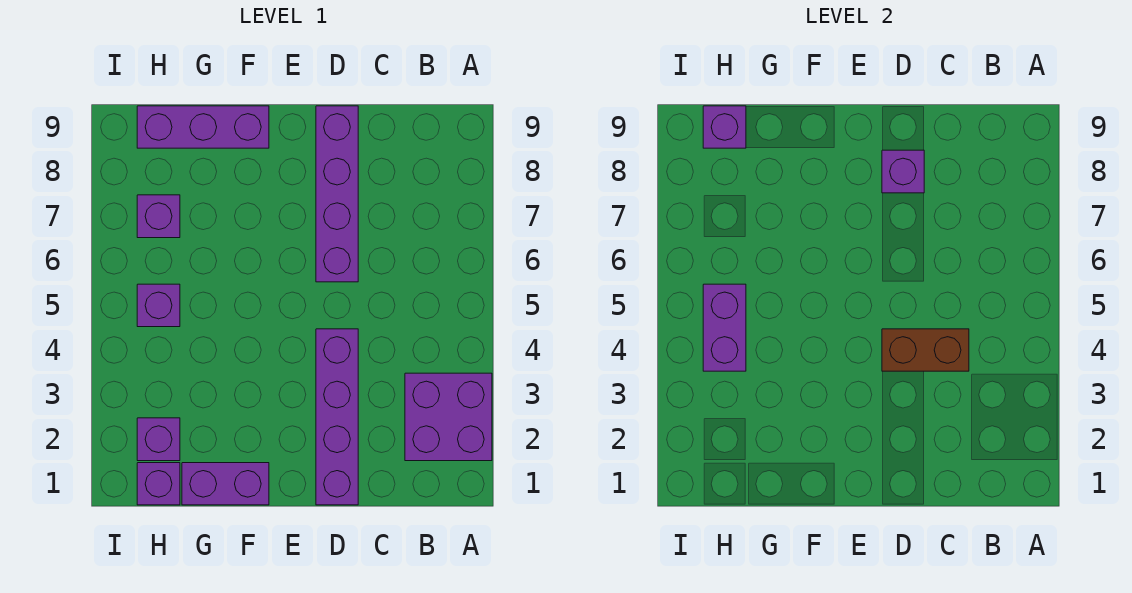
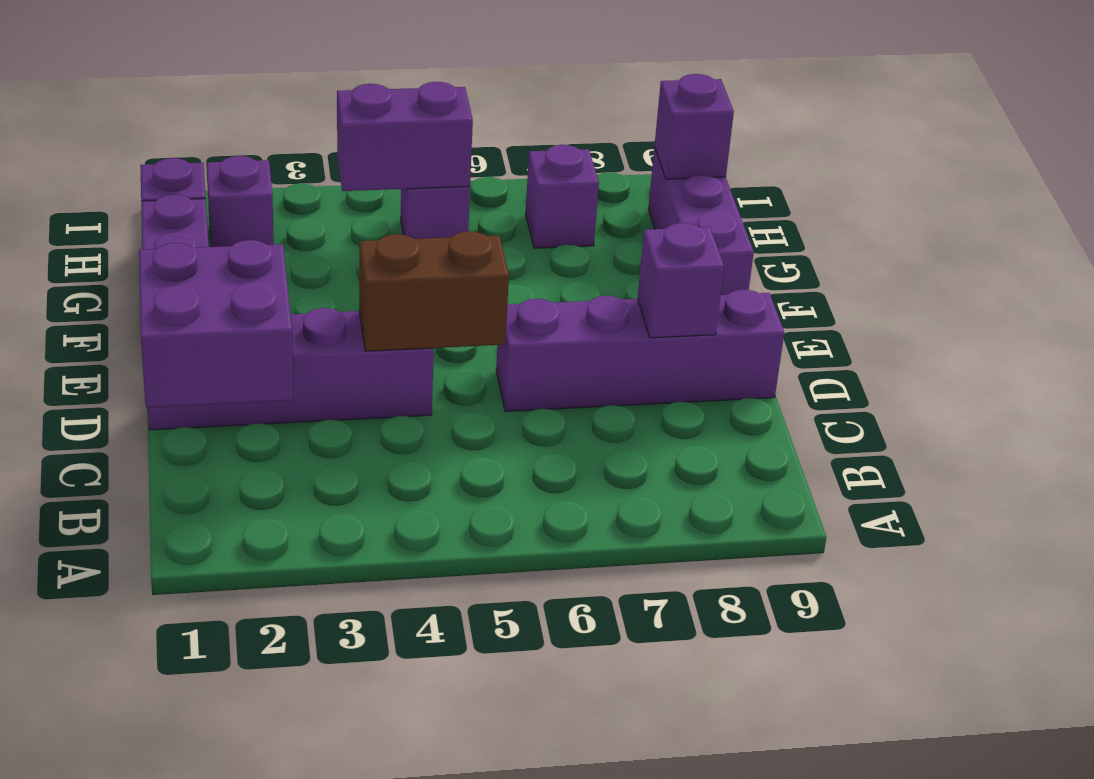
purple 2x2 brick [405,373,492,461] -> purple 2x2 brick moved to [139,240,293,408]
brown 1x2 brick [882,329,969,371] -> brown 1x2 brick turned to [359,231,509,351]

